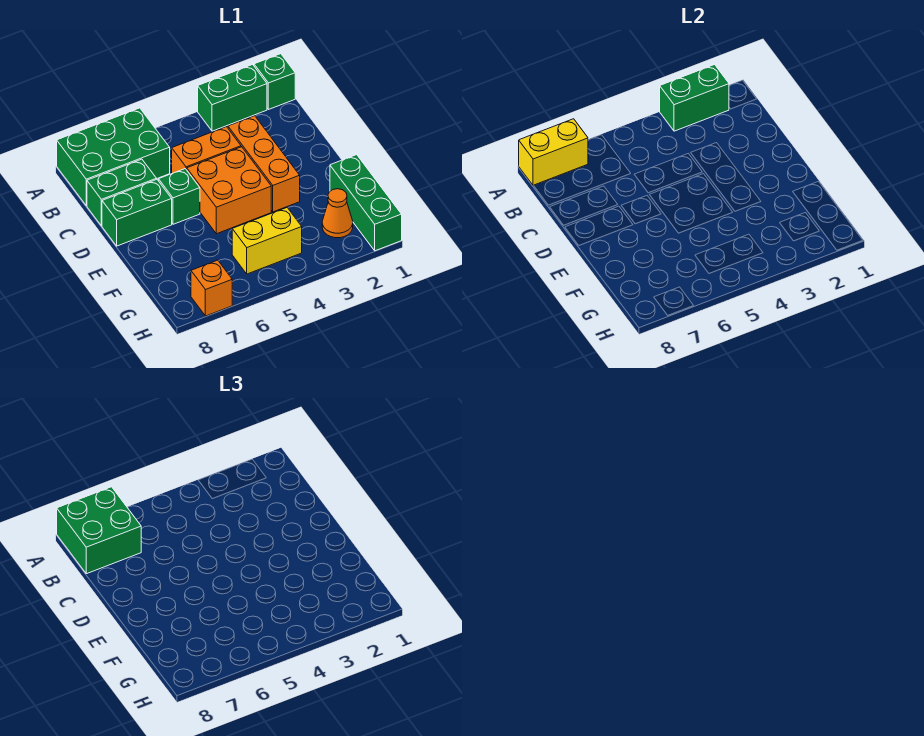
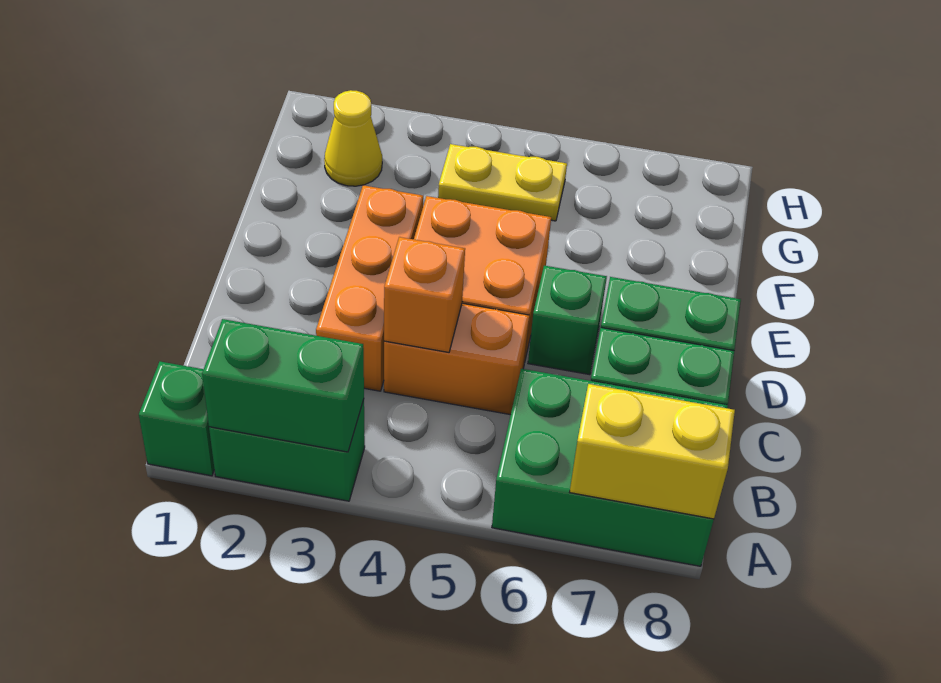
green 2x2 brick [57,487,141,574] -> none
green 1x3 brick [330,155,402,251] -> none
orange 1x1 cone [322,189,353,238] -> yellow 1x1 cone [324,90,382,186]
yellow 1x2 brick [232,208,302,274] -> yellow 1x2 plate [438,144,567,221]
orange 1x1 brick [191,260,232,316] -> orange 1x1 brick moved to [384,237,465,352]

